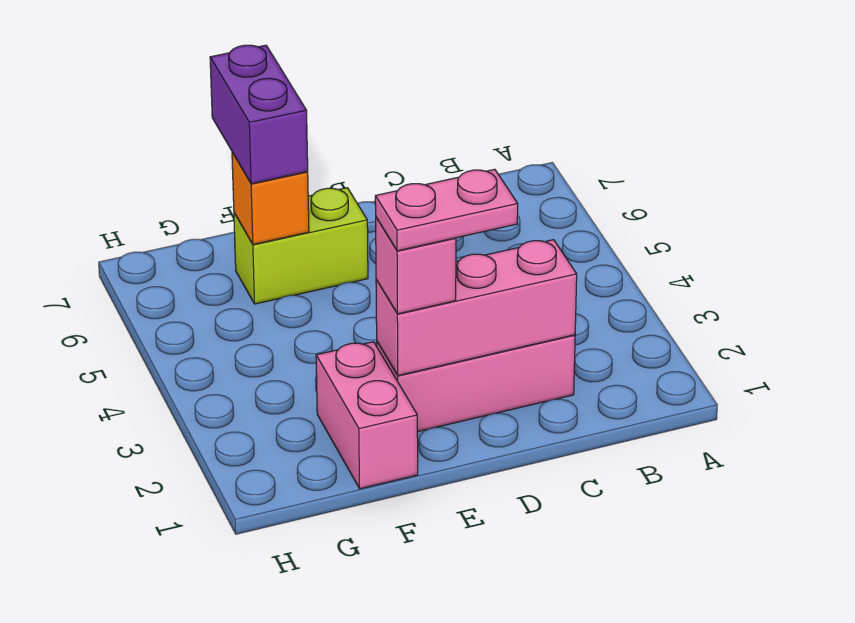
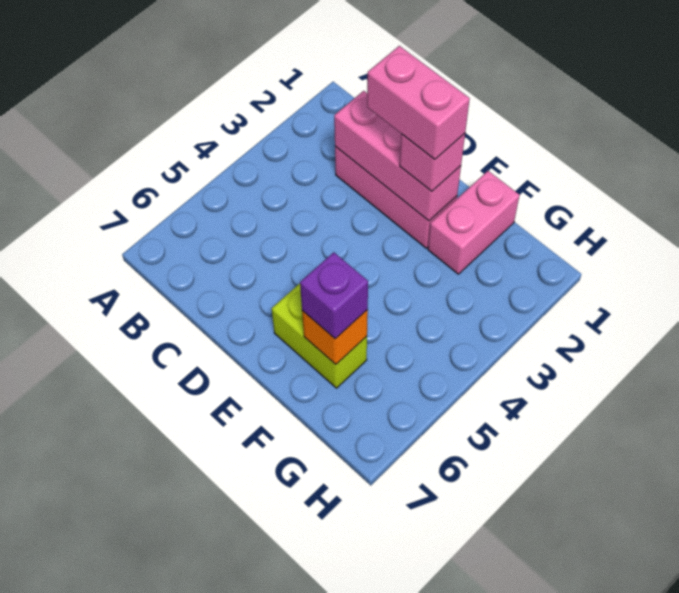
pink 1x2 plate [375,169,518,251] -> pink 1x2 brick [367,46,470,160]
purple 1x2 brick [210,45,308,184] -> purple 1x1 brick [300,252,368,339]

